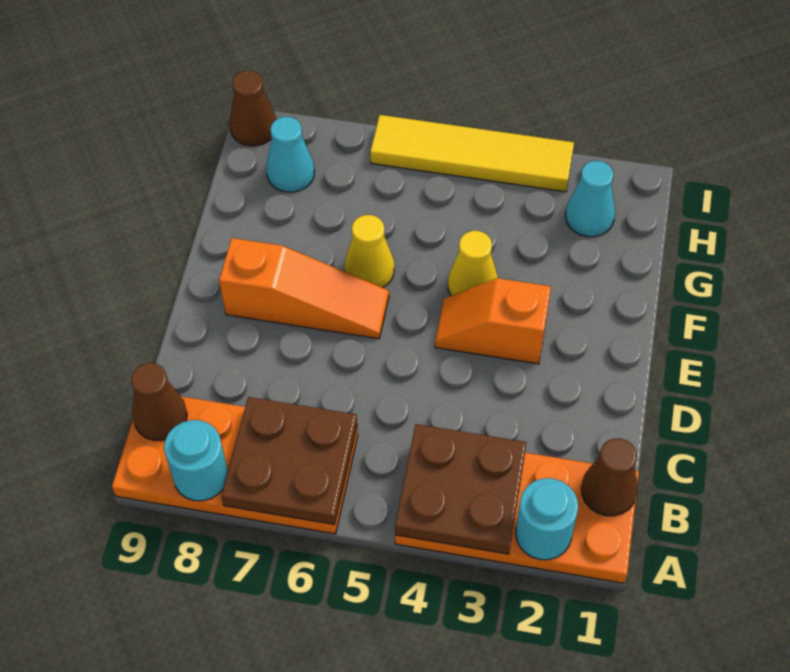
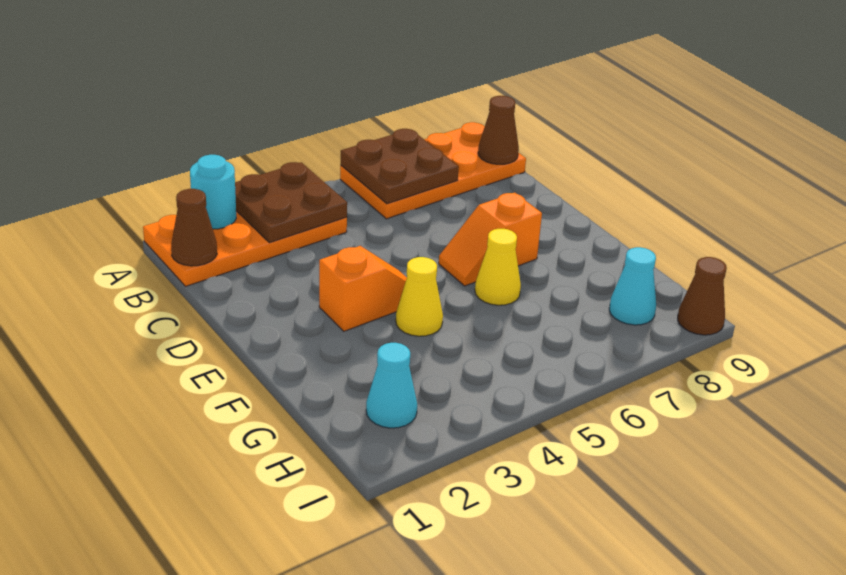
cyan 1x1 round brick [164,420,228,501] -> none
orange 1x3 slope [219,238,389,339] -> orange 1x2 slope [439,192,542,286]
yellow 1x4 tile [370,115,574,192] -> none

